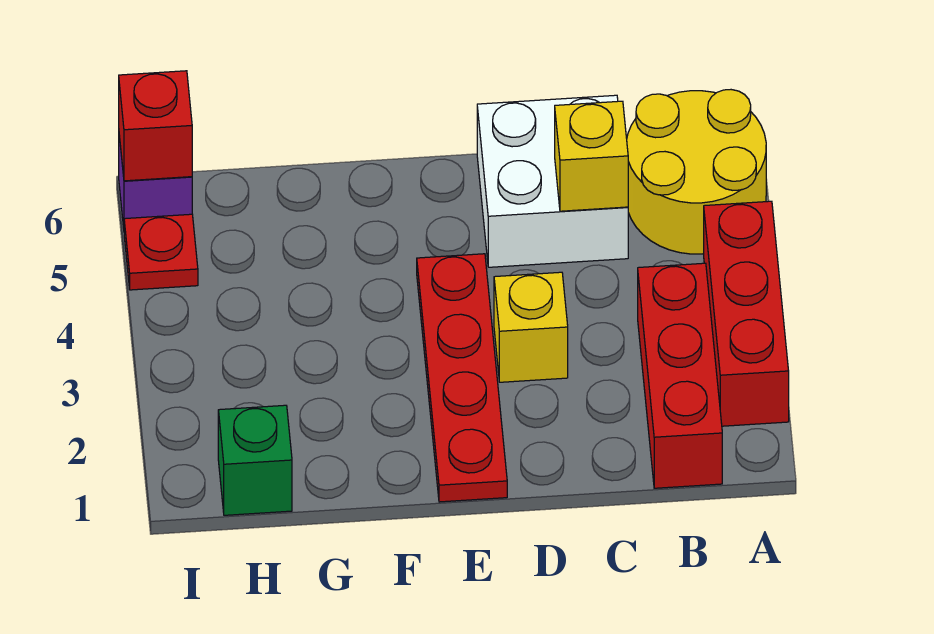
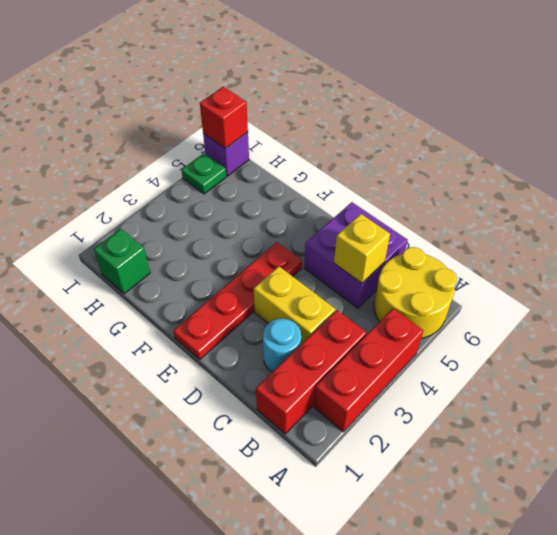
none -> cyan 1x1 round brick [263,319,301,372]
white 2x2 brick [477,95,628,267] -> purple 2x2 brick [304,202,408,308]
yellow 1x1 brick [494,272,568,382] -> yellow 1x2 brick [254,266,336,344]
red 1x1 plate [124,214,198,290] -> green 1x1 plate [182,153,227,194]

